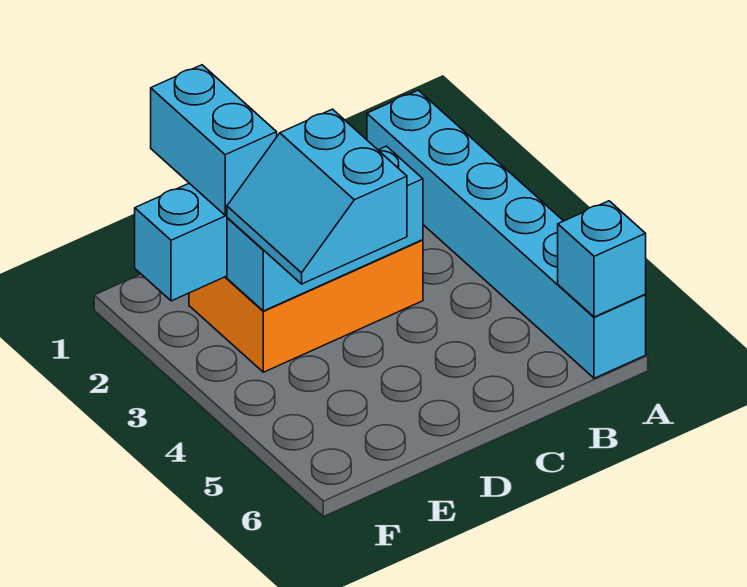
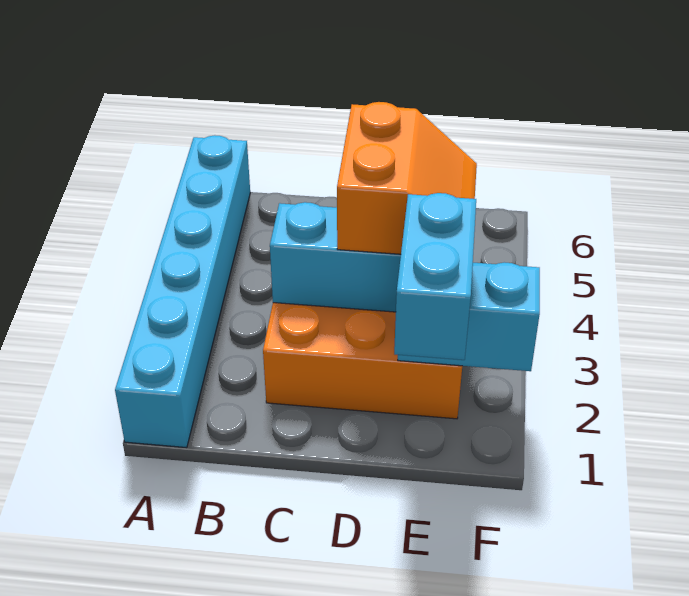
cyan 1x1 brick [558,201,646,317] -> none
cyan 2x2 slope [227,109,407,284] -> orange 2x2 slope [337,102,477,254]

